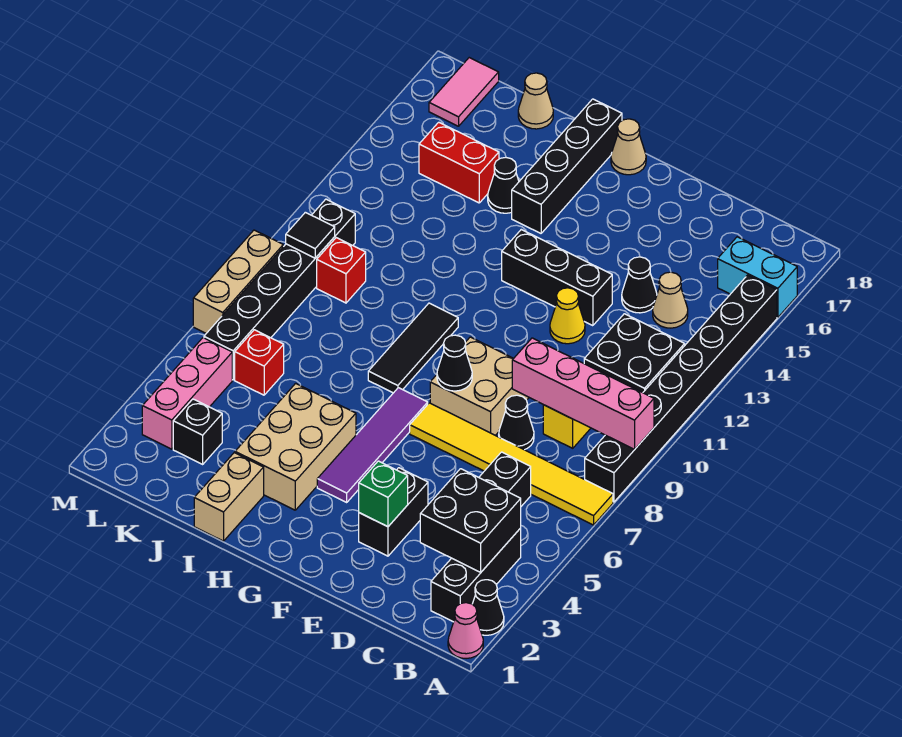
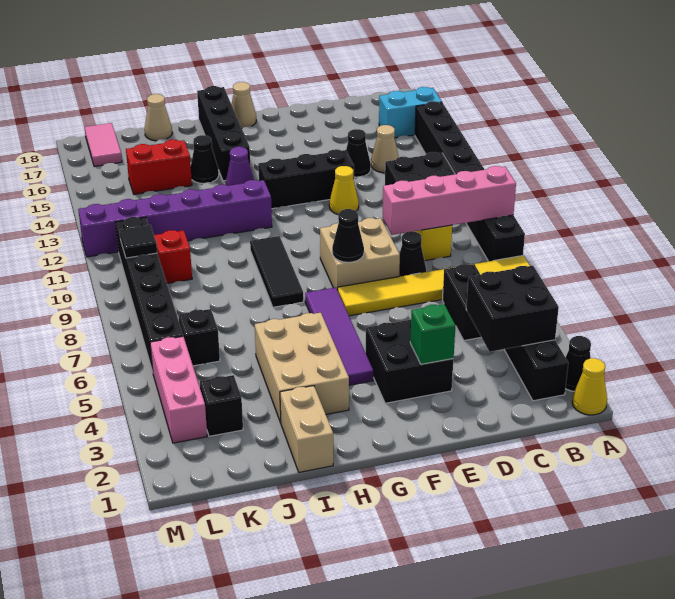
pink 1x1 cone [448,603,483,659] -> yellow 1x1 cone [572,358,607,415]
black 1x2 brick [359,468,428,556] -> black 2x2 brick [366,320,453,403]
none -> purple 1x6 brick [78,180,272,257]
none -> purple 1x1 cone [226,147,254,186]
red 1x1 brick [235,330,284,395] -> black 1x1 brick [178,309,220,366]
tan 1x3 brick [193,230,283,333] -> none

